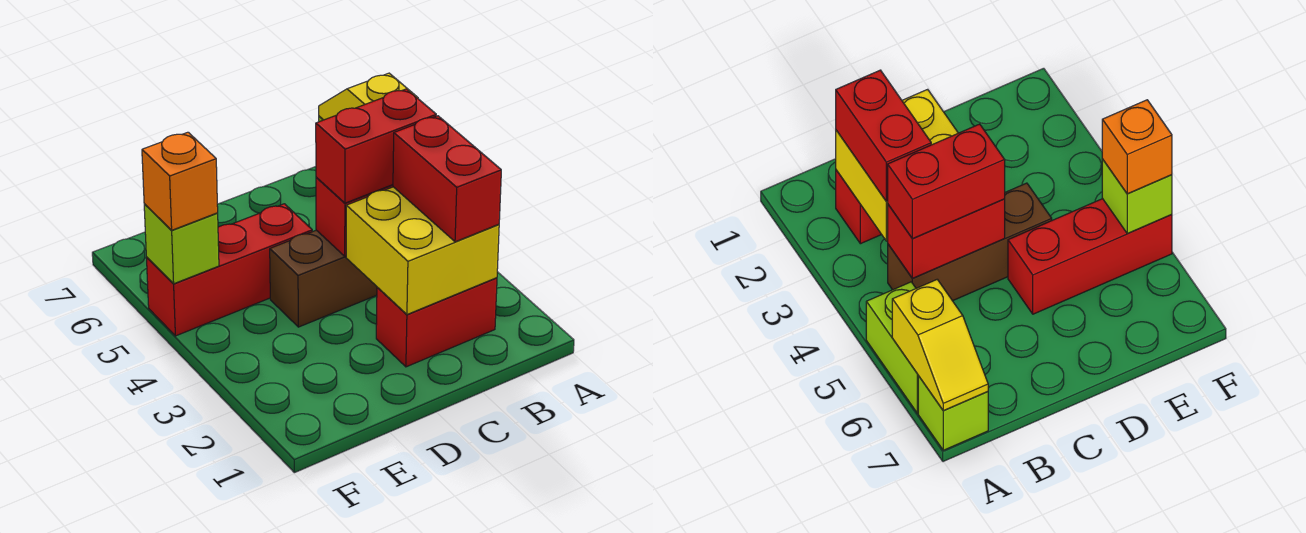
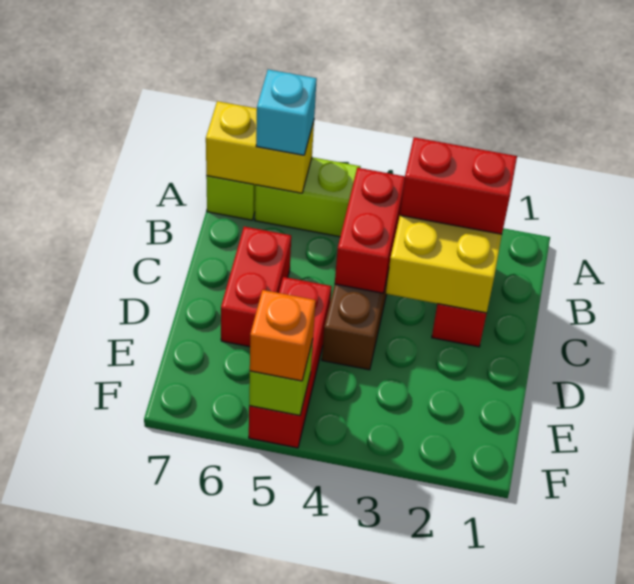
yellow 1x2 slope [319,73,418,120] -> yellow 1x2 brick [206,101,314,193]
none -> cyan 1x1 brick [256,70,317,155]
red 1x2 brick [316,89,436,203] -> red 1x2 brick moved to [221,227,291,347]

